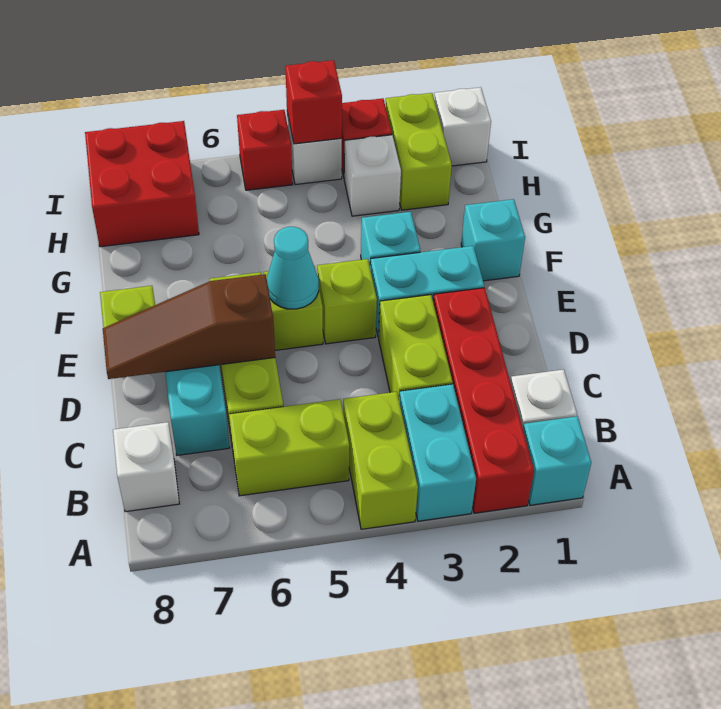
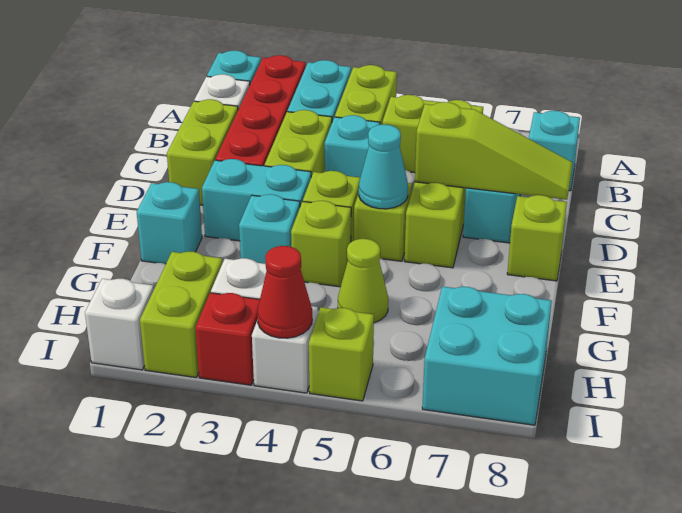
white 1x1 brick [113,422,179,512] -> cyan 1x1 brick [529,111,580,191]
none -> lime 1x2 brick [167,99,238,205]
none -> cyan 1x1 brick [325,115,380,177]
brown 1x3 slope [103,274,275,379] -> lime 1x3 slope [415,102,573,200]
none -> lime 1x1 brick [291,201,351,287]
none -> lime 1x1 cone [338,239,388,323]
red 2x2 brick [85,121,199,247] -> cyan 2x2 brick [422,286,552,425]
red 1x1 brick [285,60,342,144] -> red 1x1 cone [257,246,312,338]
red 1x1 brick [237,110,293,190] -> lime 1x1 brick [309,307,374,401]

